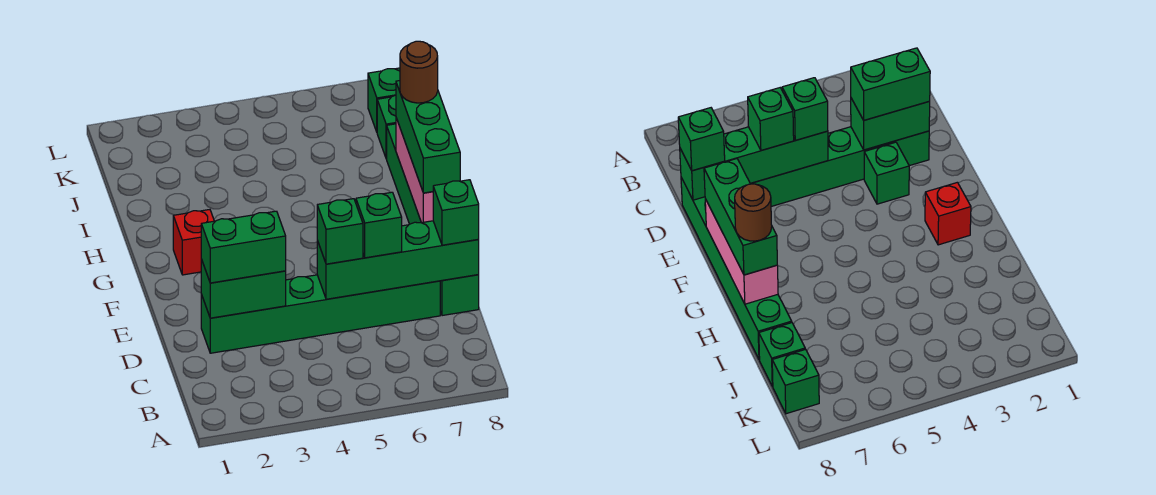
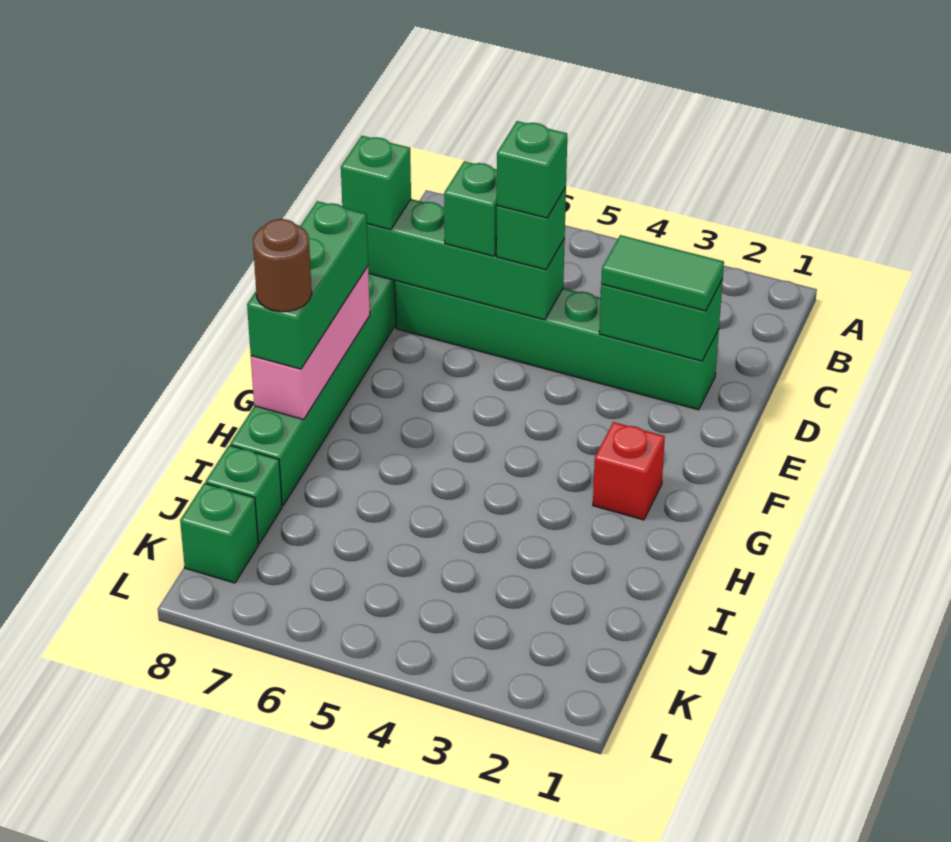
green 1x2 brick [201,211,286,283] -> green 1x2 tile [601,235,724,311]
green 1x1 brick [864,142,909,204] -> green 1x1 brick moved to [497,121,567,218]

